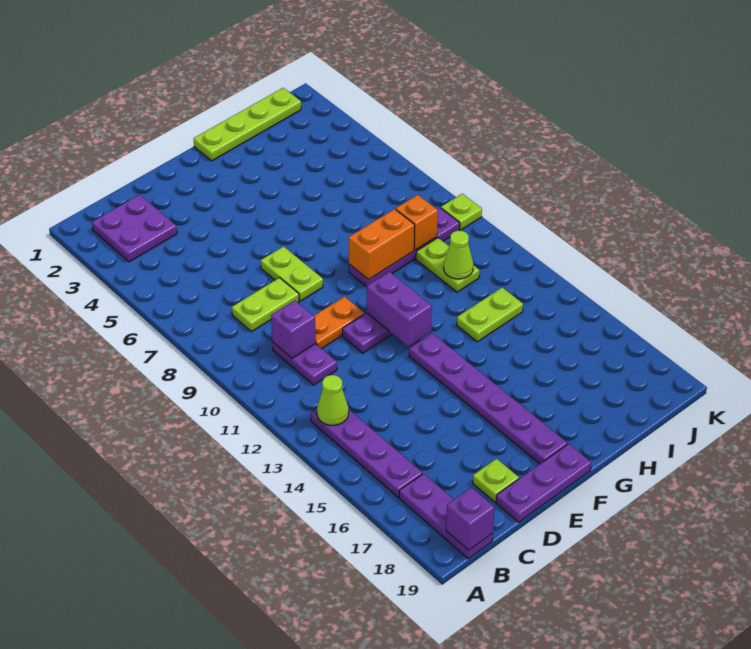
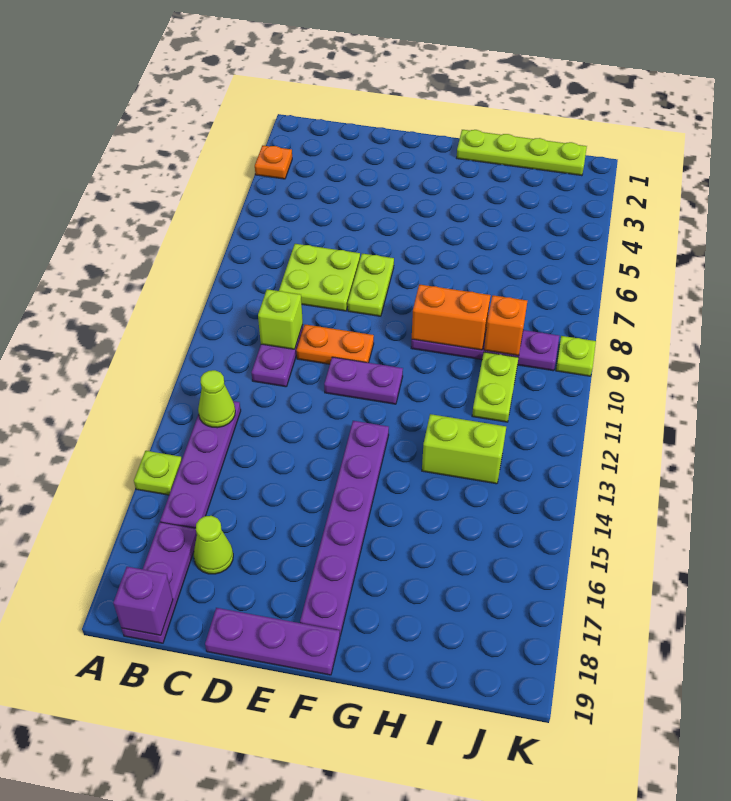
none -> orange 1x1 plate [255,145,292,179]
purple 2x2 plate [92,195,177,262] -> none
lime 1x2 plate [232,278,299,332] -> lime 2x2 plate [279,244,360,311]
purple 1x1 brick [271,300,316,358] -> lime 1x1 brick [258,289,303,349]
lime 1x1 plate [473,459,519,502] -> lime 1x1 plate moved to [134,451,182,495]
purple 1x2 brick [367,272,432,347] -> none
lime 1x2 plate [457,288,523,342] -> lime 1x2 brick [422,414,506,484]
lime 1x1 cone [444,231,473,279] -> lime 1x1 cone moved to [193,516,233,574]

